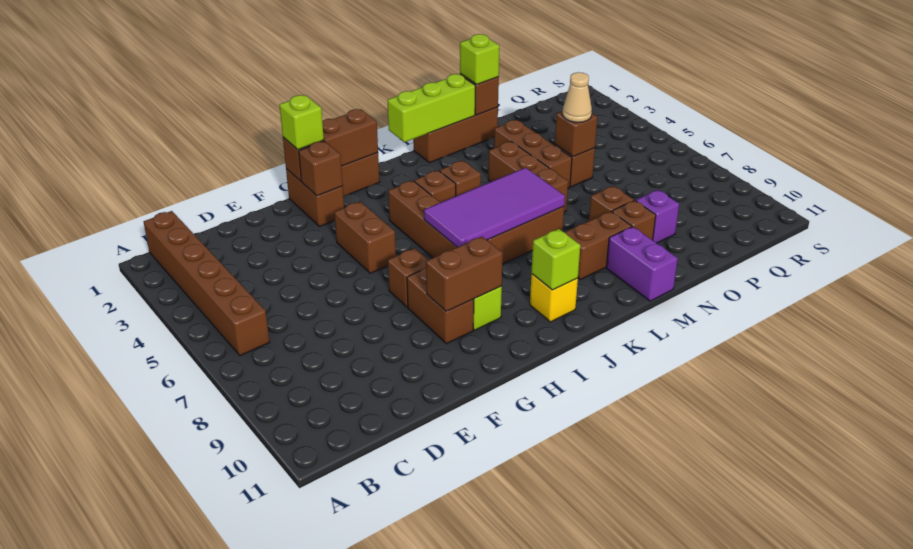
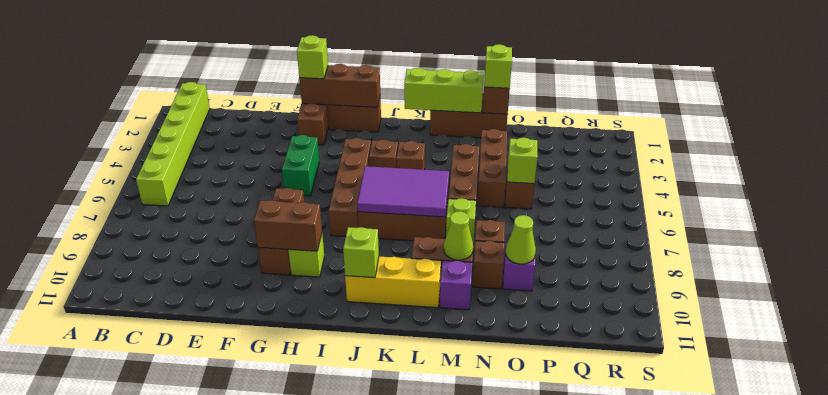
brown 1x6 brick [144,211,270,356] -> lime 1x6 brick [136,82,210,206]
brown 1x1 brick [299,141,343,196] -> none
brown 1x2 brick [334,202,396,273] -> green 1x2 brick [282,135,319,196]
purple 2x4 tile [424,168,565,247] -> purple 2x3 tile [357,166,449,217]
yellow 1x1 brick [530,274,578,322] -> yellow 1x3 brick [345,257,441,308]
none -> lime 1x1 brick [446,198,476,241]
none -> lime 1x1 cone [444,211,473,260]
purple 1x2 brick [606,227,678,301] -> purple 1x1 brick [440,261,472,310]
brown 1x1 brick [555,111,597,157] -> lime 1x1 brick [507,138,538,184]
tan 1x1 cone [562,72,592,122] -> none
none -> lime 1x1 cone [506,215,536,264]

